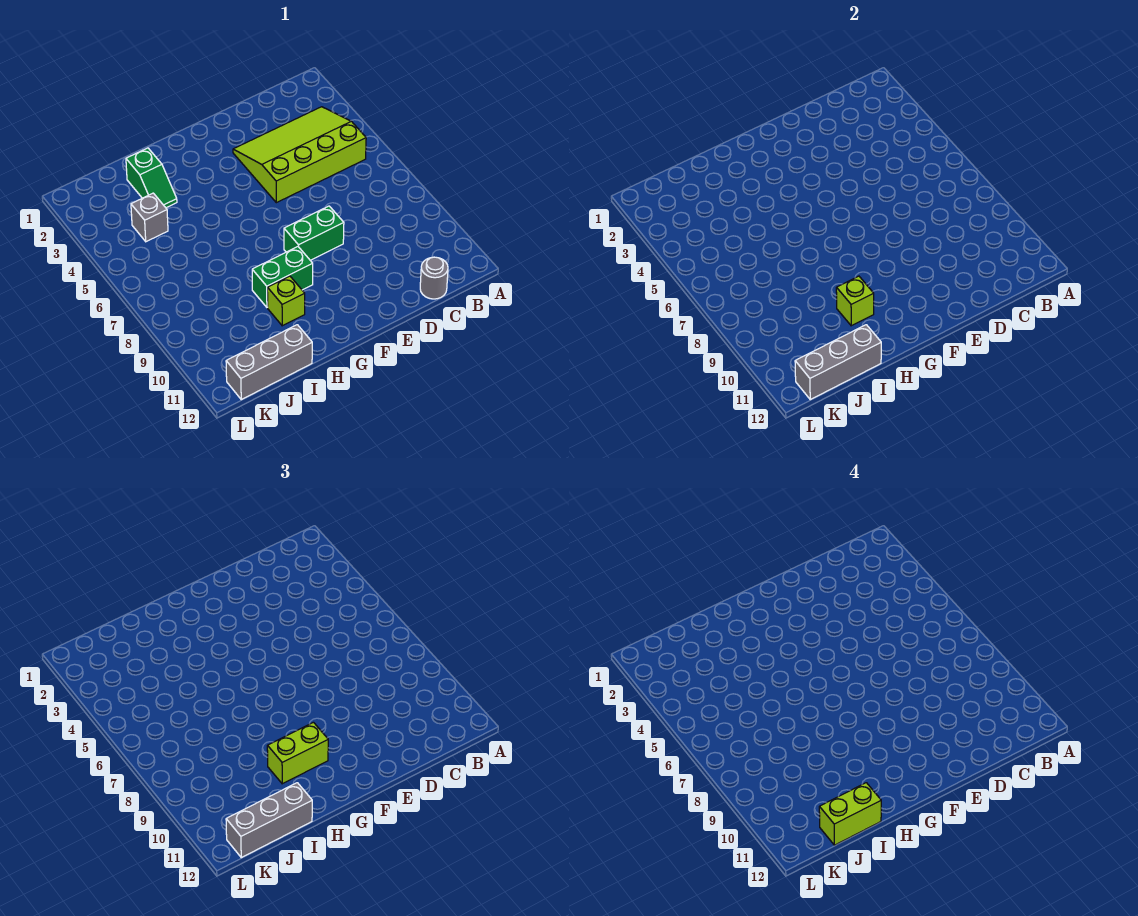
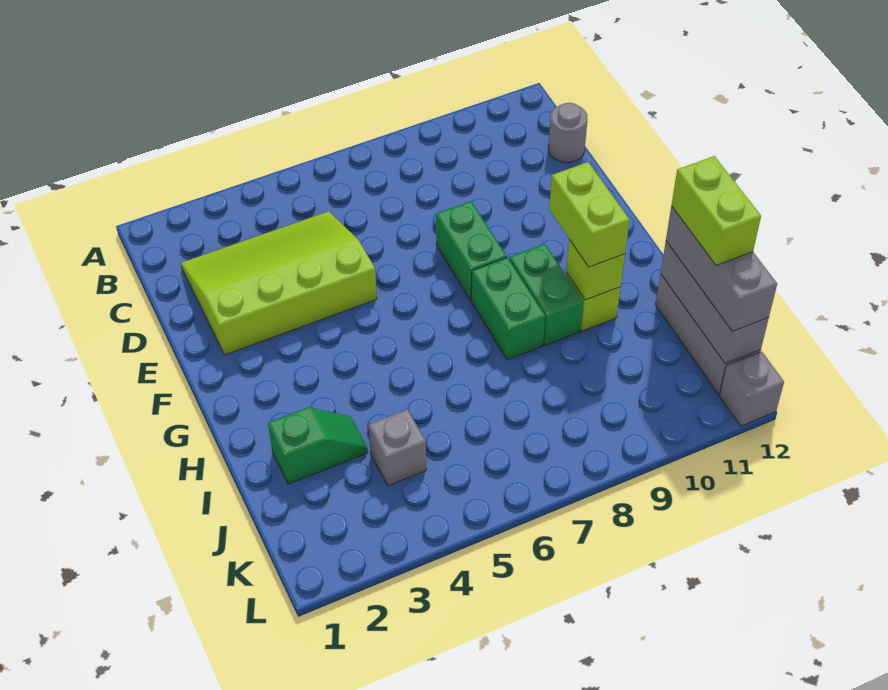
lime 3x4 slope [233,107,366,203] -> lime 3x4 slope turned to [181,211,377,355]
none -> green 1x2 brick [471,258,545,360]
none -> grey 1x1 brick [719,351,784,426]

